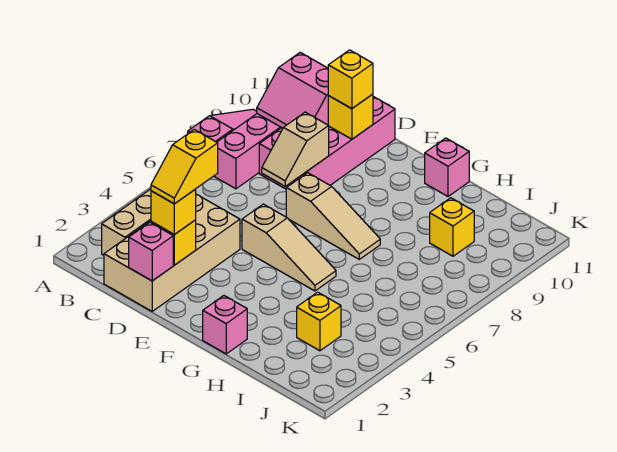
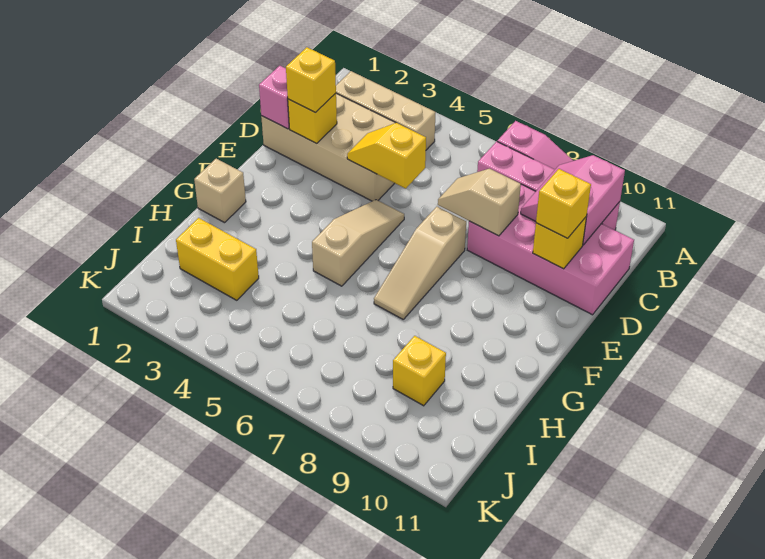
yellow 1x2 slope [151,130,218,204] -> yellow 1x2 slope moved to [347,123,426,188]
tan 1x3 slope [242,204,336,291] -> tan 1x3 slope turned to [312,200,404,286]
pink 1x1 brick [203,296,247,354] -> tan 1x1 brick [194,159,246,223]
pink 1x1 brick [425,138,469,196] -> none
yellow 1x1 brick [297,292,341,351] -> yellow 1x2 brick [176,218,259,300]

